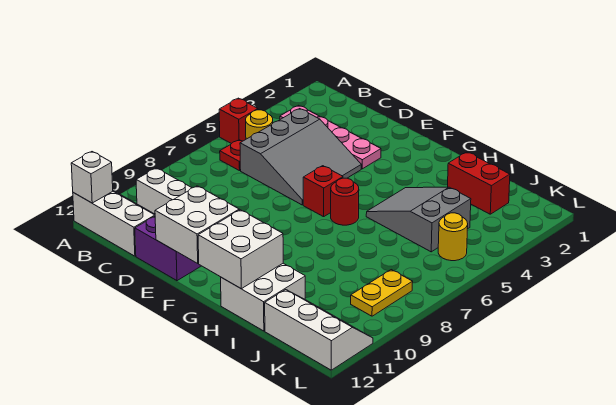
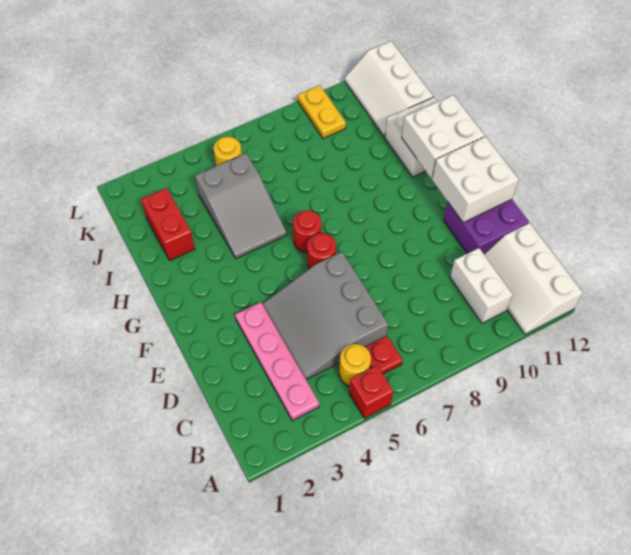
white 1x1 brick [71,152,113,203] -> none
grey 3x3 slope [240,109,361,205] -> grey 3x3 slope turned to [263,252,388,380]
red 1x1 brick [303,166,343,217] -> red 1x1 round brick [307,233,336,269]
yellow 1x2 plate [351,270,413,316] -> yellow 1x2 plate turned to [298,85,346,138]

